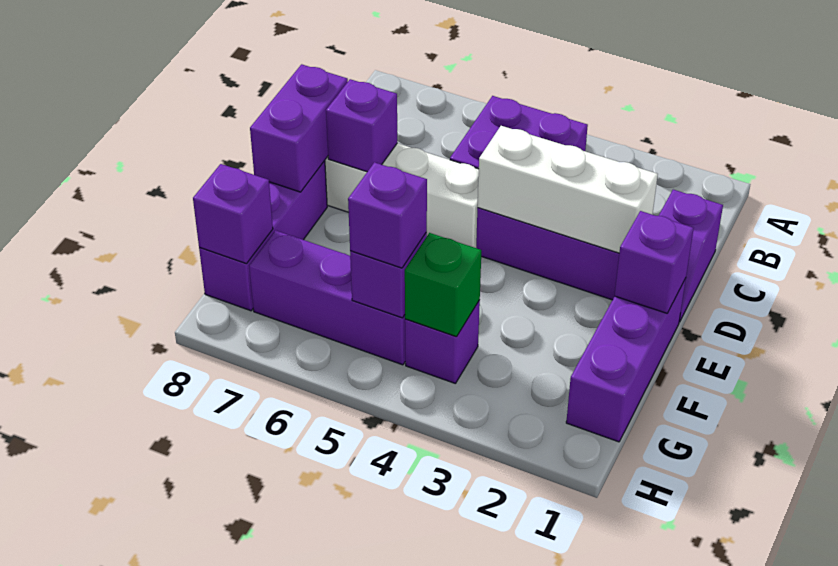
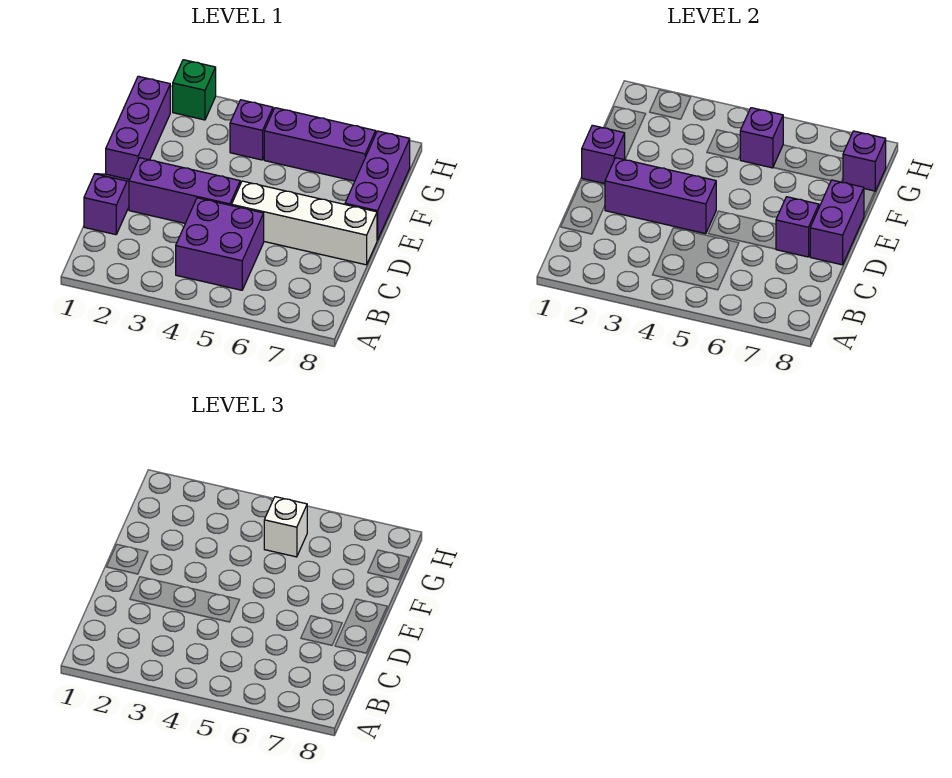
white 1x3 brick [478,126,658,253] -> purple 1x3 brick [605,158,716,234]
green 1x1 brick [405,233,481,337] -> green 1x1 brick moved to [173,60,216,120]
purple 1x1 brick [348,162,427,268] -> white 1x1 brick [264,497,307,557]

